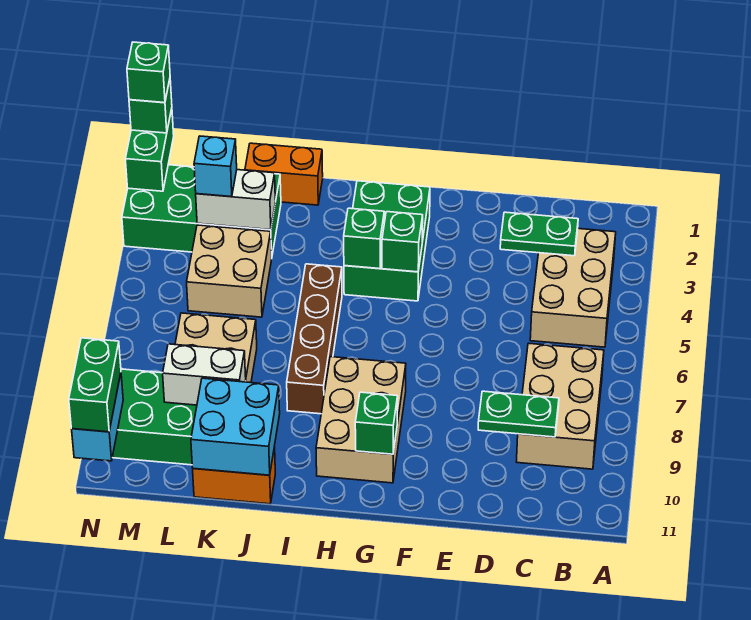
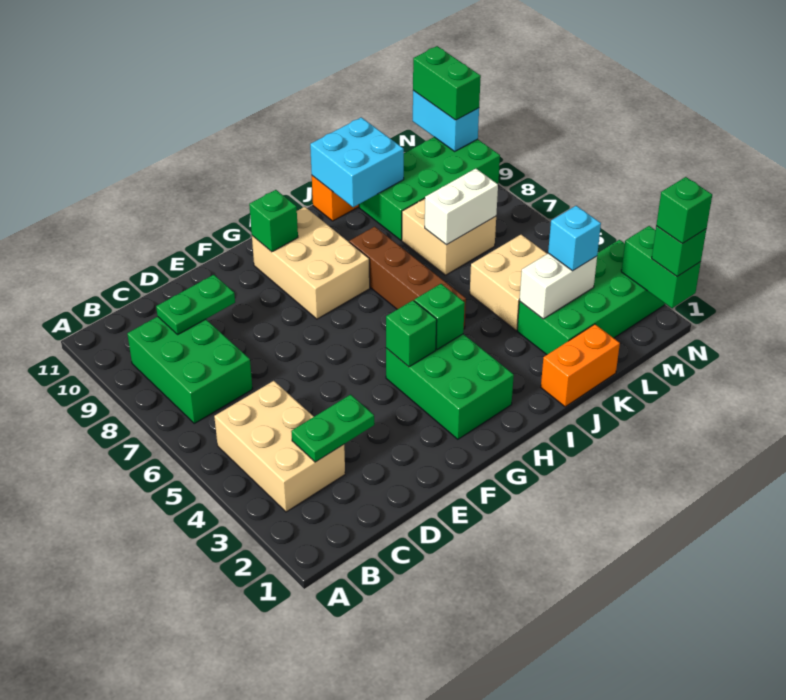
tan 2x3 brick [516,343,604,469] -> green 2x3 brick [127,317,252,423]
white 1x2 brick [163,344,246,405] -> white 1x2 brick moved to [425,169,498,245]

